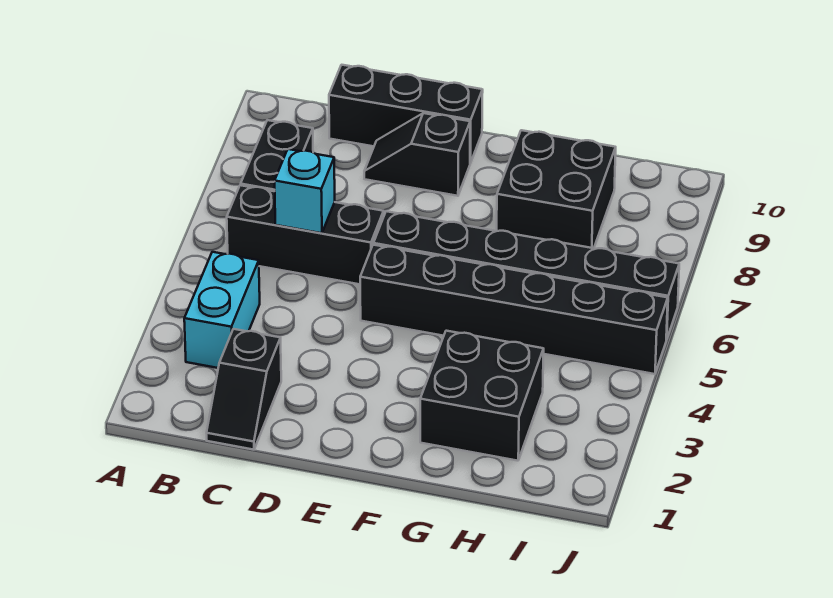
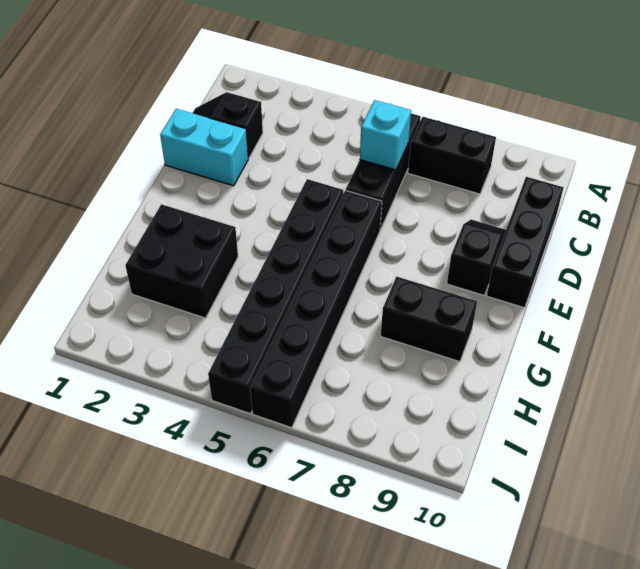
cyan 1x2 brick [184,252,260,368] -> cyan 1x2 brick moved to [160,109,248,186]
black 2x2 brick [497,130,616,248] -> black 1x2 brick [381,276,477,362]

